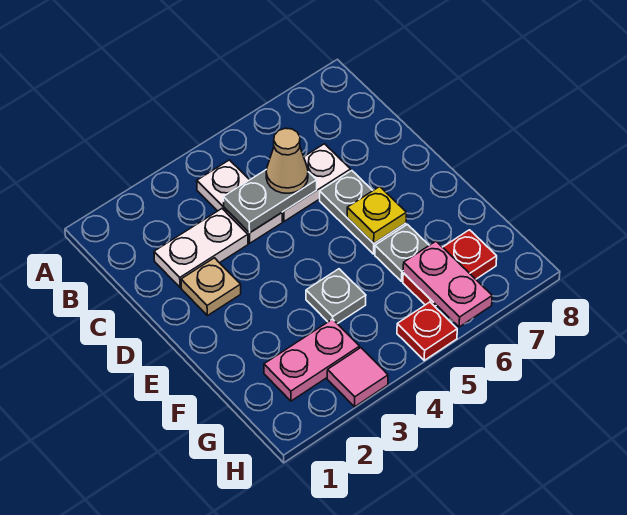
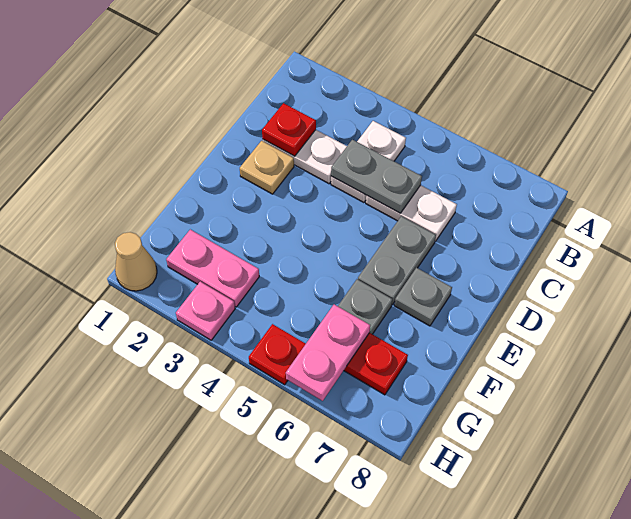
none -> red 1x1 plate [262,103,316,156]
tan 1x1 cone [266,128,308,193] -> tan 1x1 cone moved to [115,232,157,291]
yellow 1x1 plate [347,187,406,243] -> none
grey 1x1 plate [306,269,366,324] -> grey 1x1 plate moved to [394,268,452,326]
pink 1x1 tile [327,348,388,407] -> pink 1x1 plate [176,282,235,340]

